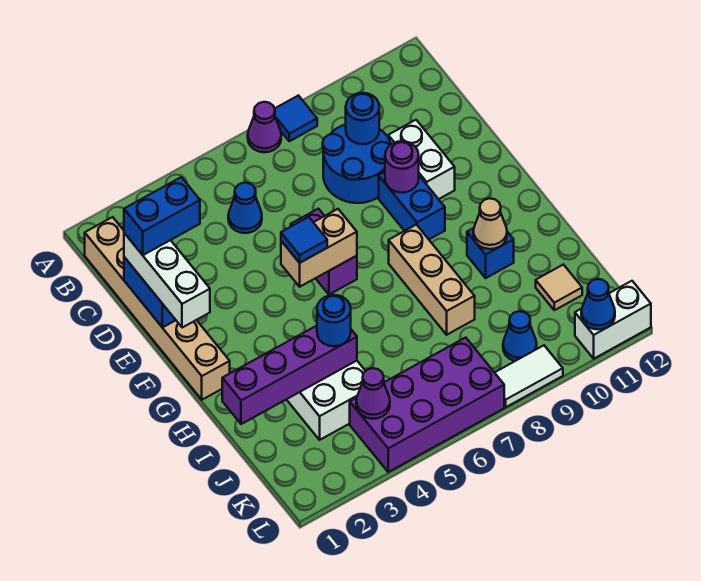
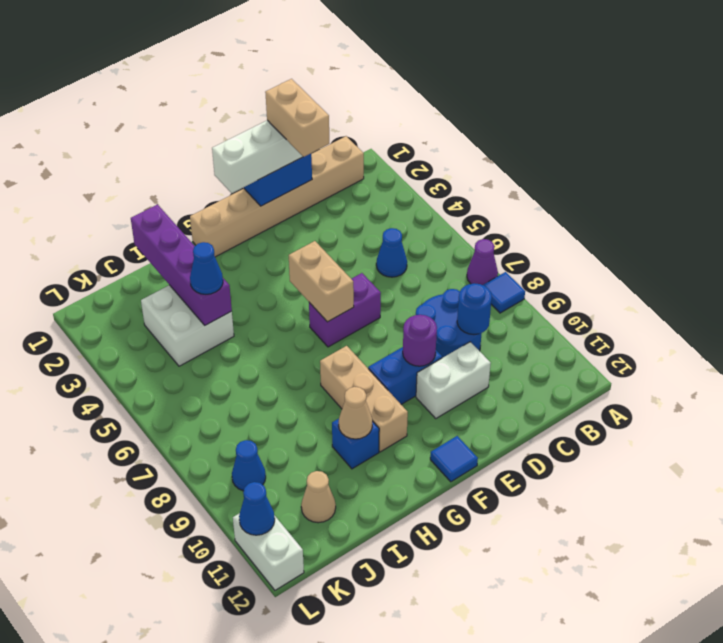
blue 1x2 brick [124,177,200,255] -> tan 1x2 brick [265,79,329,157]
blue 1x1 tile [281,217,327,263] -> blue 1x1 tile moved to [430,436,478,482]
tan 1x3 brick [389,225,475,335] -> tan 1x3 brick turned to [320,346,408,452]
blue 1x1 round brick [317,295,351,346] -> blue 1x1 cone [190,242,223,294]
tan 1x1 tile [536,265,582,310] -> tan 1x1 cone [301,471,336,523]
purple 2x4 brick [350,338,504,472] -> none
purple 1x1 cone [356,368,390,419] -> none
white 1x2 tile [495,346,563,407] -> none

